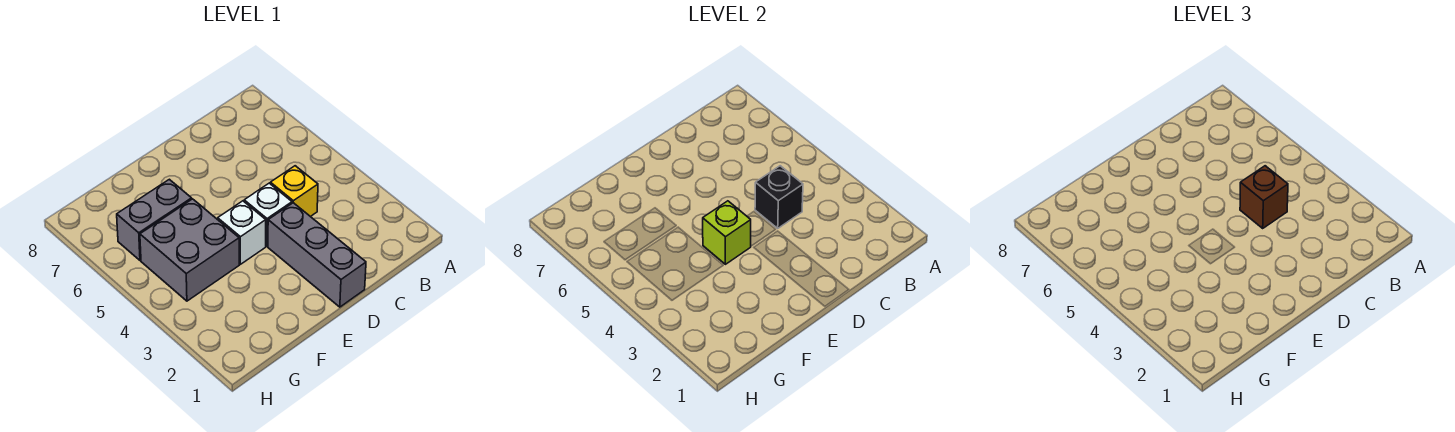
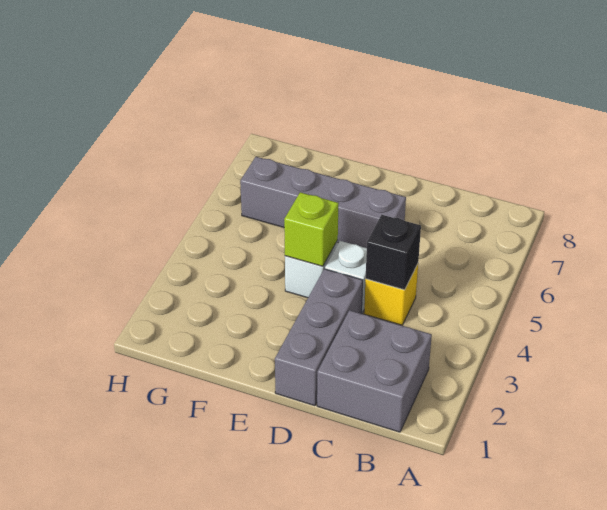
brown 1x1 brick [1240,166,1288,228] -> none
grey 2x2 brick [140,199,239,301] -> grey 2x2 brick moved to [317,310,432,432]
grey 1x2 brick [117,179,192,260] -> grey 1x4 brick [240,157,406,248]

